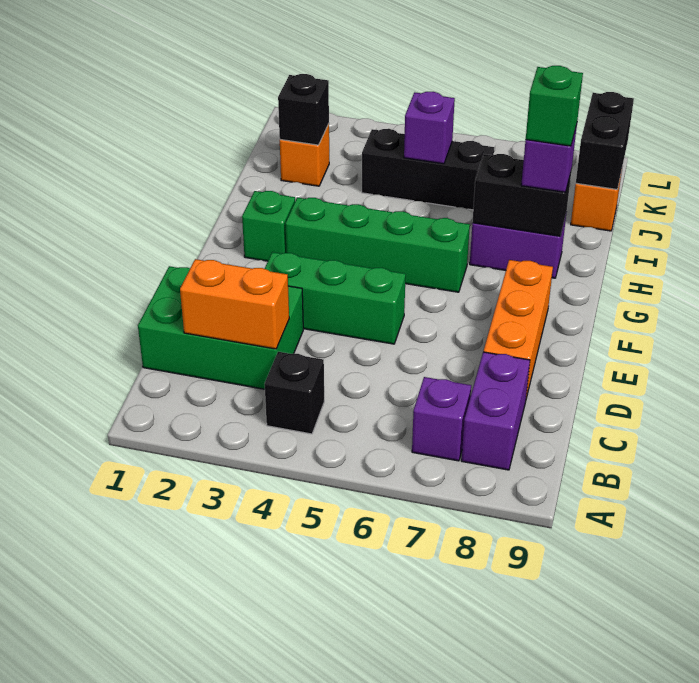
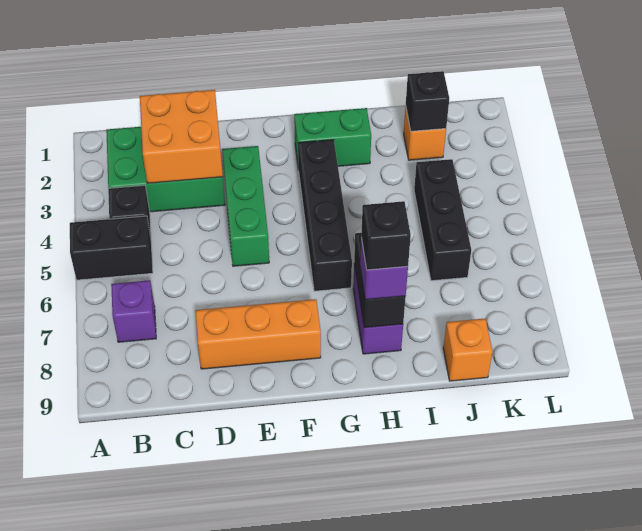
purple 1x2 brick [461,352,530,470] -> none
green 2x3 brick [138,266,303,389] -> green 2x3 brick turned to [106,127,225,212]
orange 1x2 brick [180,259,289,349] -> orange 2x2 brick [140,90,223,183]
green 1x1 brick [242,191,295,261] -> green 1x2 brick [294,108,371,169]
green 1x4 brick [285,198,470,292] -> black 1x4 brick [298,140,352,291]
green 1x1 brick [526,66,583,146] -> black 1x1 brick [361,201,411,270]
purple 1x1 brick [404,92,455,164] -> none
black 1x2 brick [576,92,634,190] -> black 1x2 brick moved to [70,216,153,280]

